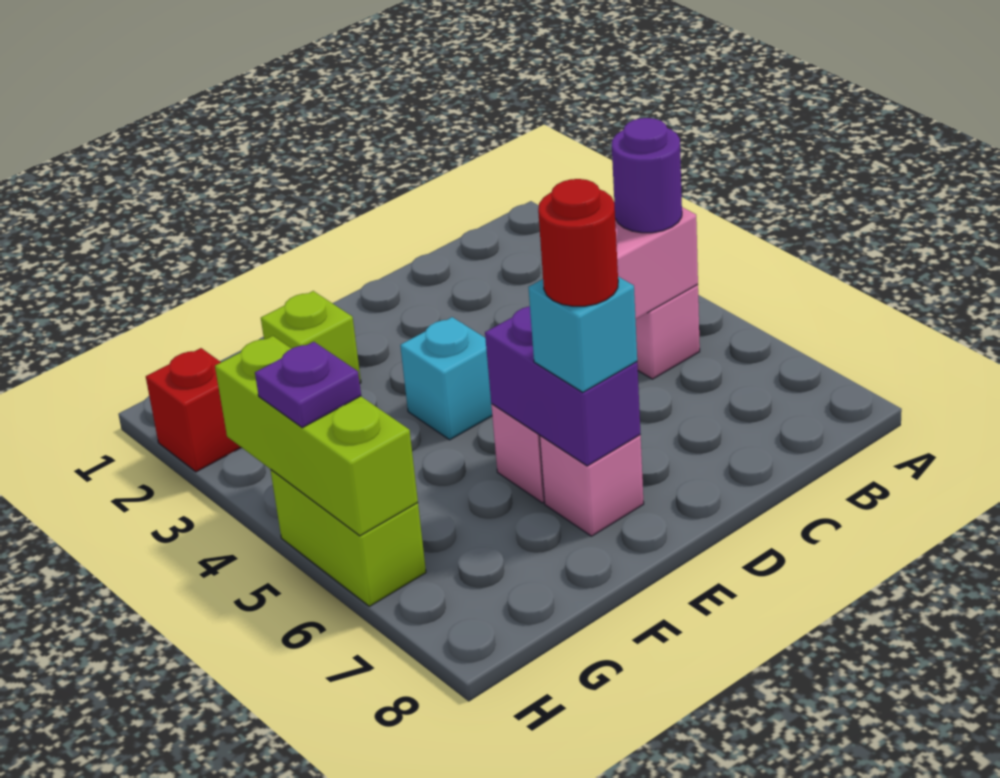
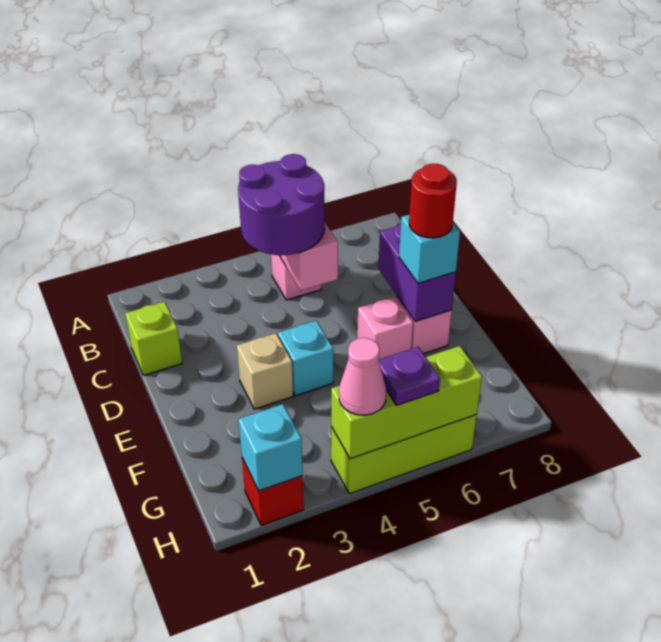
purple 1x1 round brick [612,118,682,233] -> purple 2x2 round brick [238,154,325,255]
none -> tan 1x1 brick [237,333,293,409]
purple 1x2 brick [485,306,641,466] -> purple 1x2 brick turned to [378,224,456,321]
lime 1x1 brick [261,291,361,383] -> lime 1x1 brick moved to [125,302,182,375]
none -> cyan 1x1 brick [239,404,303,491]
none -> pink 1x1 cone [339,338,386,415]
lime 1x2 brick [271,470,426,606] -> lime 1x3 brick [331,415,477,494]

